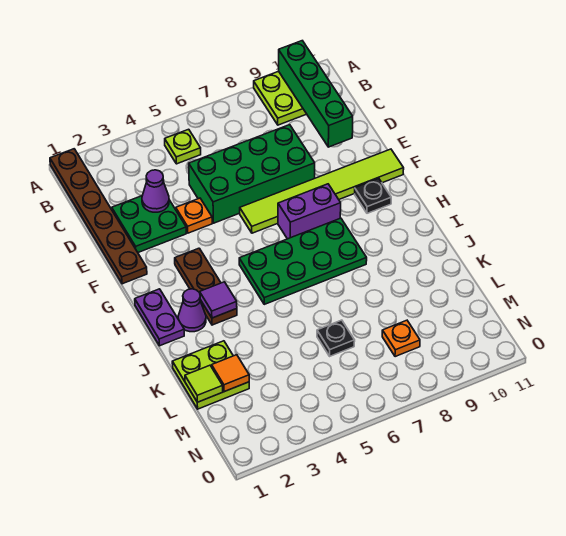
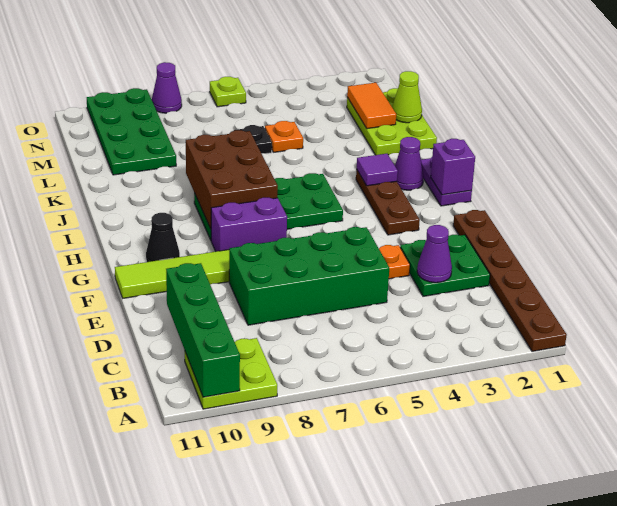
lime 1x1 plate [165,129,201,164] -> lime 1x1 plate moved to [210,77,246,107]
black 1x1 plate [355,179,391,213] -> black 1x1 cone [146,213,180,262]
none -> purple 1x1 brick [431,139,475,195]
none -> brown 2x3 brick [186,130,278,229]
lime 2x2 plate [172,341,249,409] -> lime 2x3 plate [347,88,437,155]
lime 1x1 tile [185,365,223,402] -> lime 1x1 cone [392,71,422,123]
orange 1x1 tile [212,355,249,392] -> orange 1x2 tile [347,83,396,129]
none -> green 2x4 plate [87,88,176,175]
orange 1x1 plate [382,320,420,357] -> orange 1x1 plate moved to [265,121,303,152]
none -> purple 1x1 cone [152,62,182,113]

